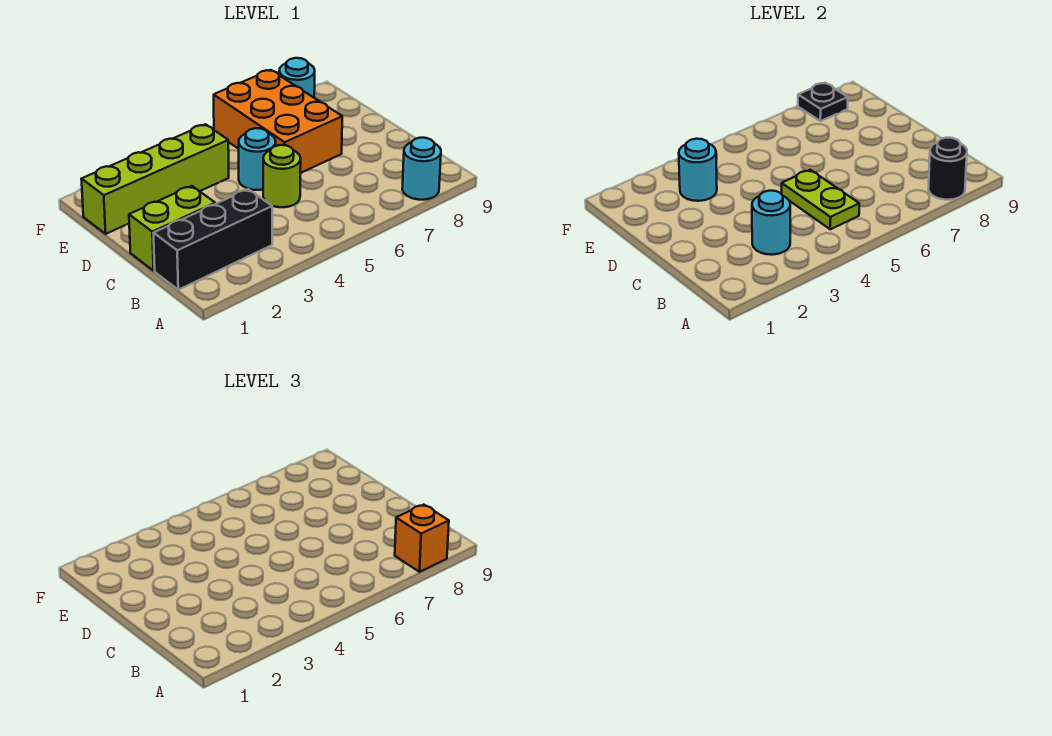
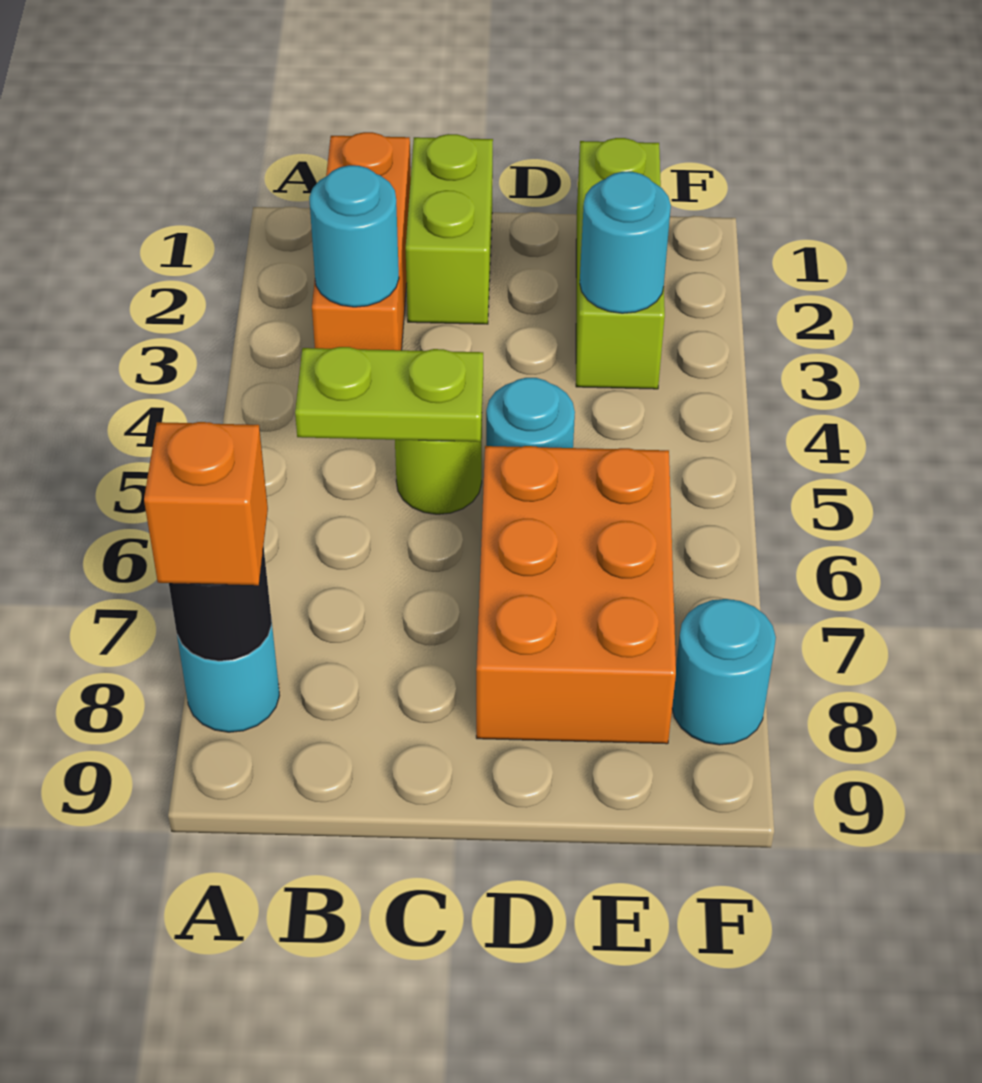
black 1x3 brick [154,189,272,290] -> orange 1x3 brick [312,132,411,350]
orange 2x3 brick [214,70,342,173] -> orange 2x3 brick turned to [476,446,676,744]
lime 1x4 brick [81,124,229,234] -> lime 1x3 brick [576,138,665,389]
black 1x1 plate [798,83,848,121] -> none

